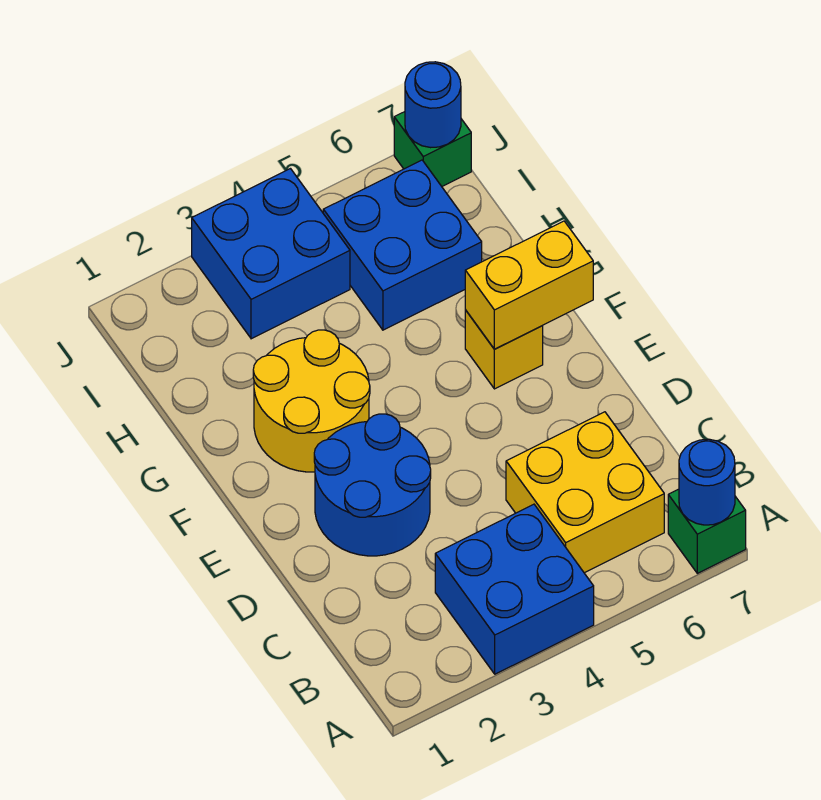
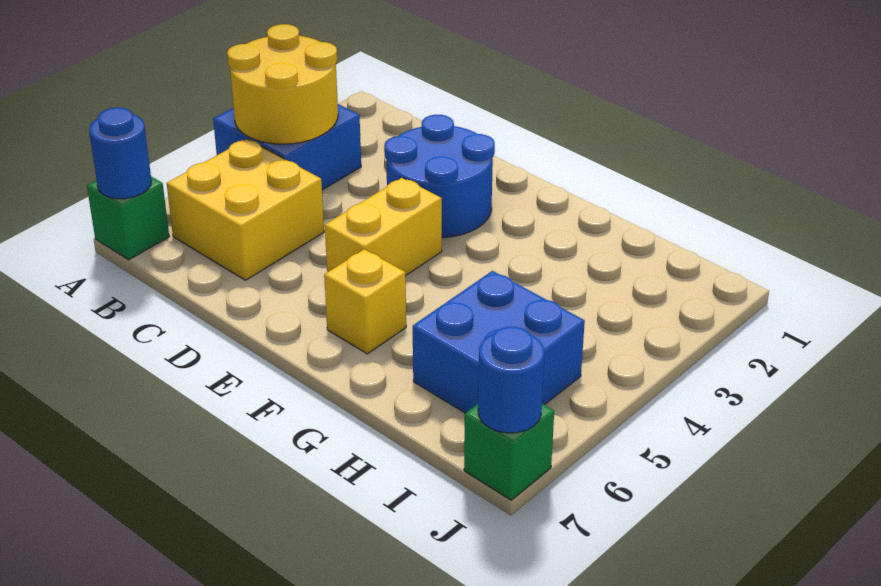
yellow 2x2 round brick [253,330,370,472] -> yellow 2x2 round brick moved to [227,24,338,144]
yellow 1x2 brick [465,221,593,349] -> yellow 1x2 brick moved to [325,178,442,276]
blue 2x2 brick [192,169,350,339] -> none

